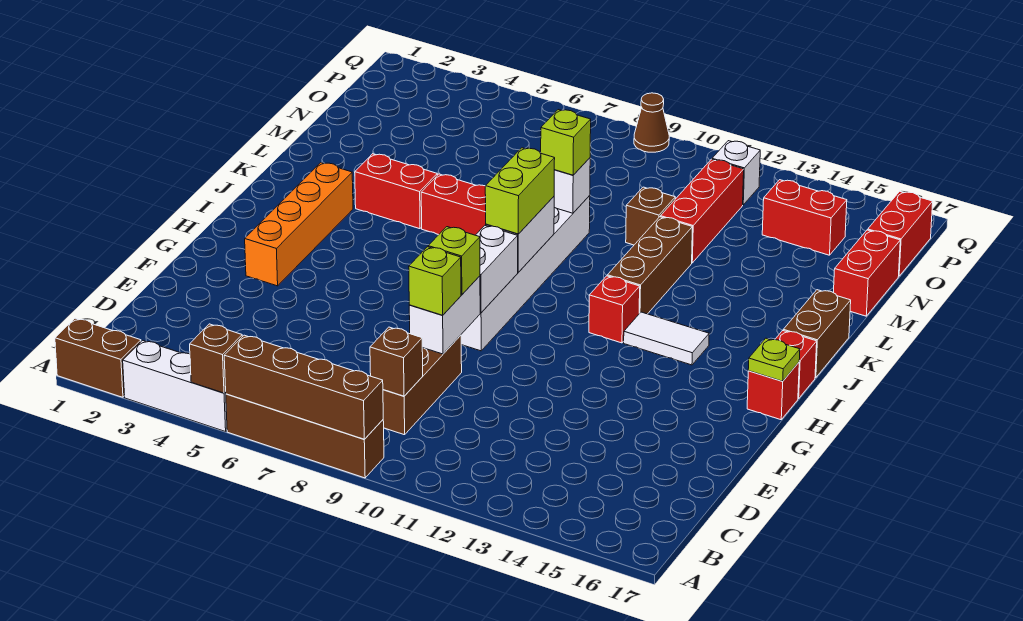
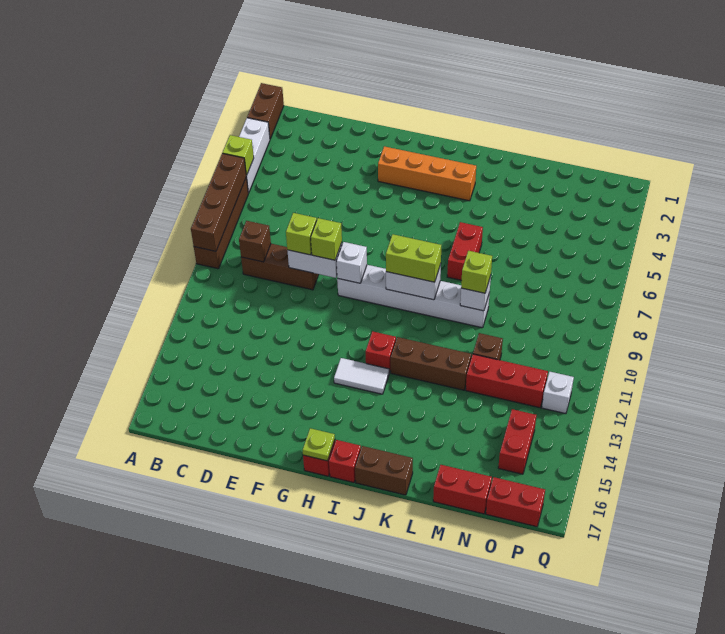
brown 1x1 brick [190,324,242,393] -> lime 1x1 brick [223,135,254,175]
white 1x2 brick [476,225,518,313] -> white 1x1 brick [336,242,367,283]
white 1x2 tile [624,312,709,365] -> white 1x2 tile turned to [334,358,389,394]
red 1x2 brick [355,154,437,229] -> none
brown 1x1 cone [634,93,669,152] -> none

